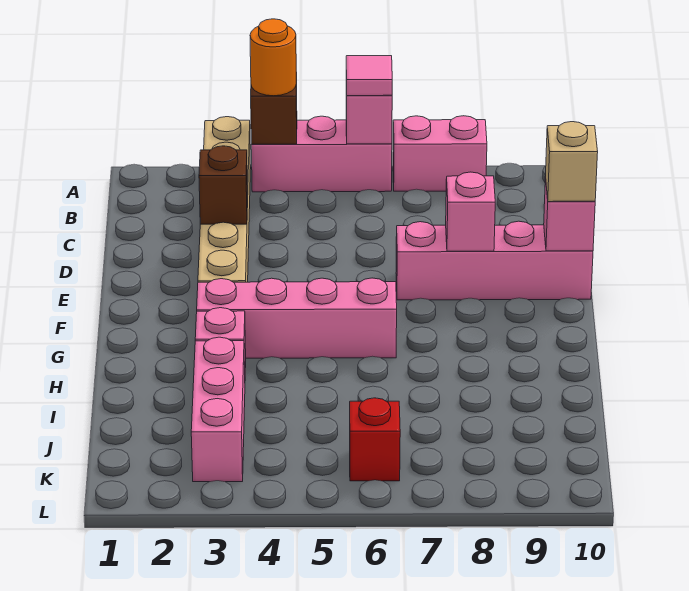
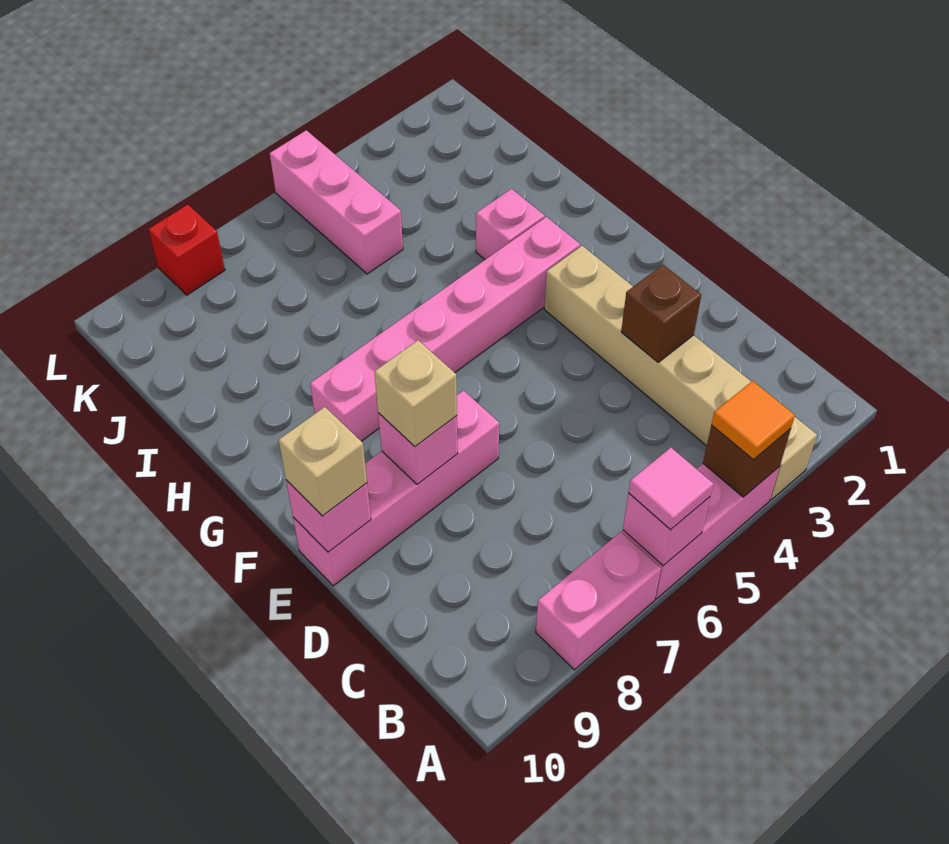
orange 1x1 round brick [250,19,296,96] -> orange 1x1 tile [712,381,795,460]
none -> tan 1x1 brick [374,340,457,446]
pink 1x4 brick [197,278,397,358] -> pink 1x6 brick [310,217,580,441]
pink 1x3 brick [191,337,245,482] -> pink 1x3 brick moved to [270,130,403,274]
red 1x1 brick [350,398,400,481] -> red 1x1 brick moved to [149,204,225,295]

